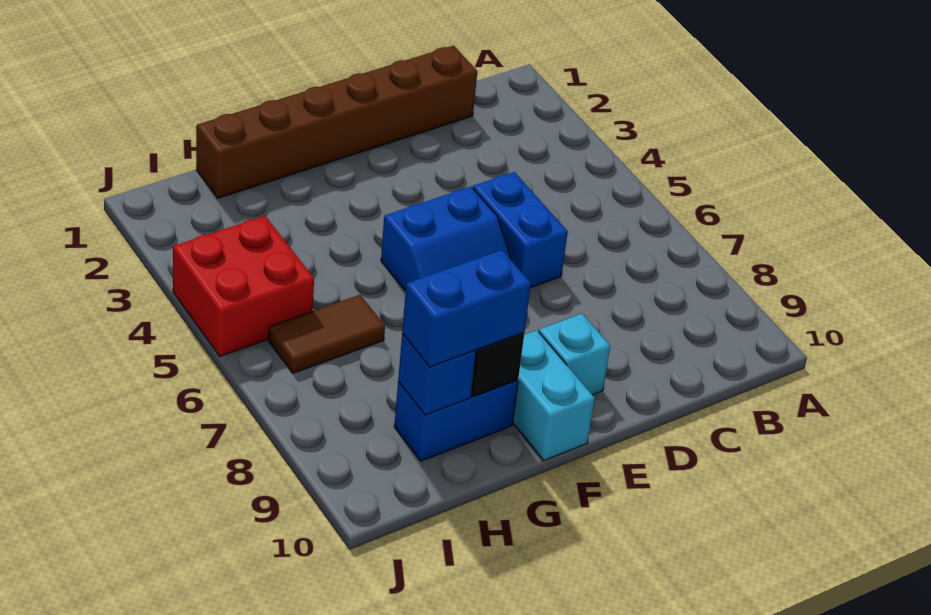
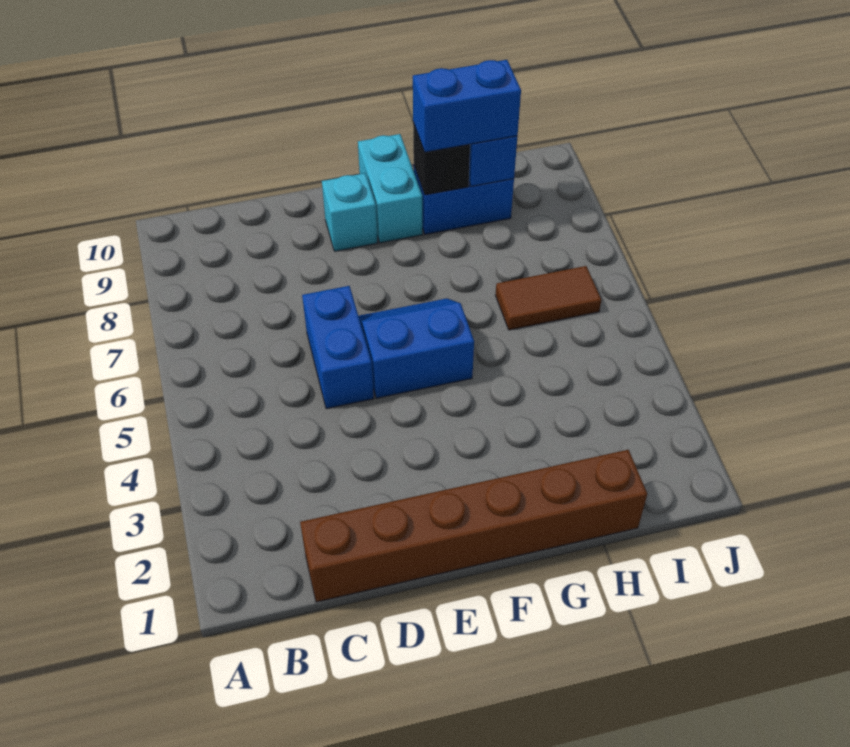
red 2x2 brick [173,216,314,356] -> none

